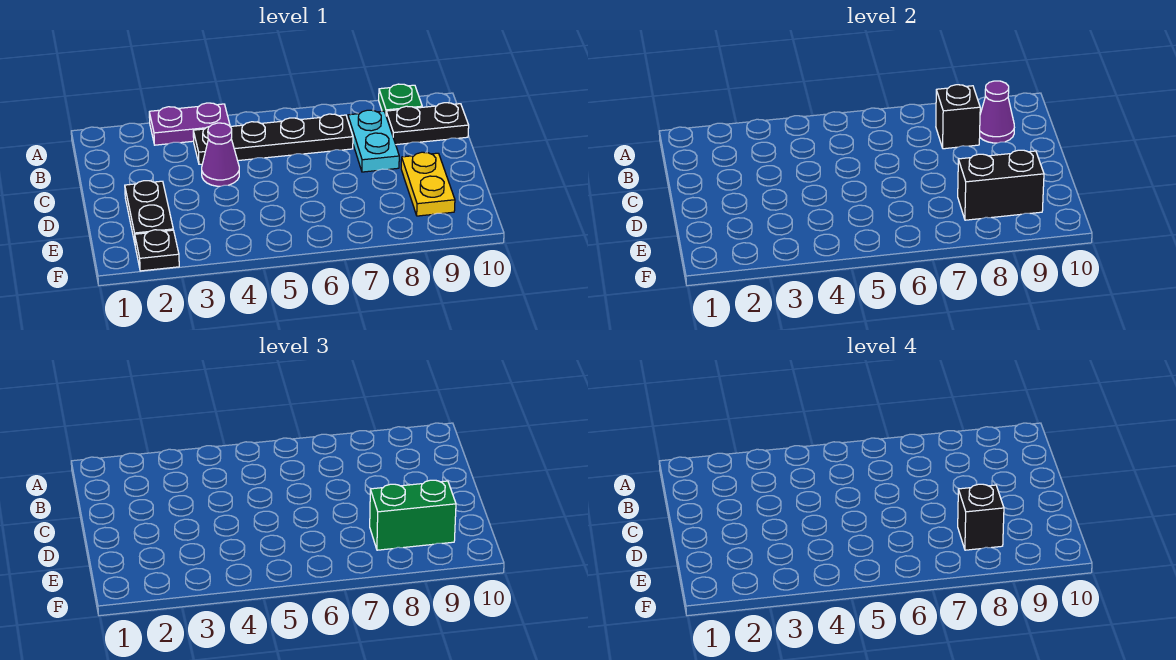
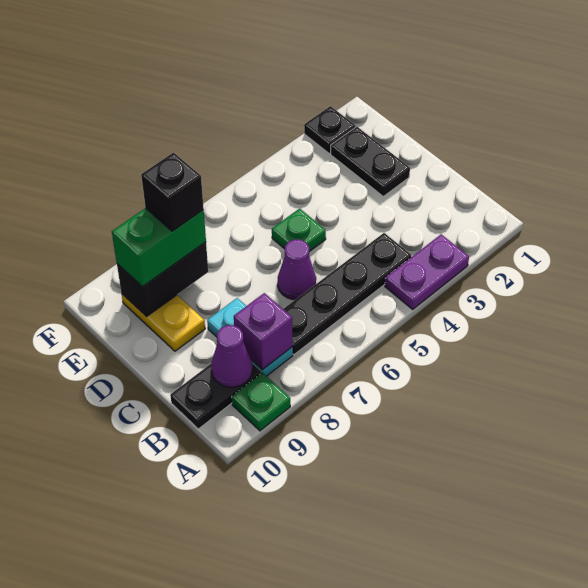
black 1x1 brick [936,85,980,149] -> purple 1x1 brick [234,293,293,370]
purple 1x1 cone [202,123,239,186] -> purple 1x1 cone moved to [278,240,316,300]
none -> green 1x1 plate [272,209,326,252]

